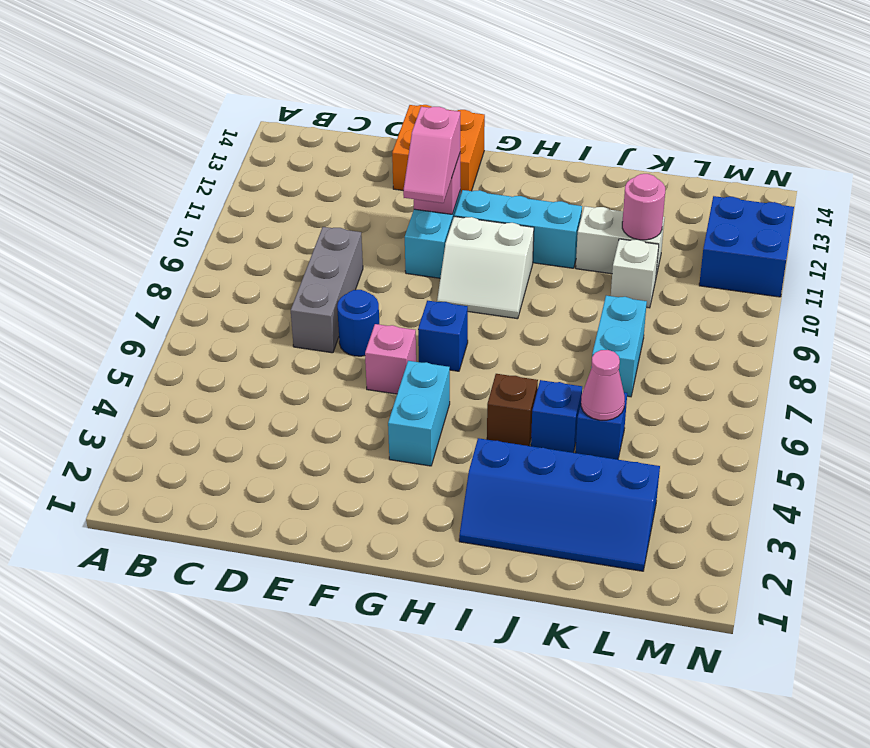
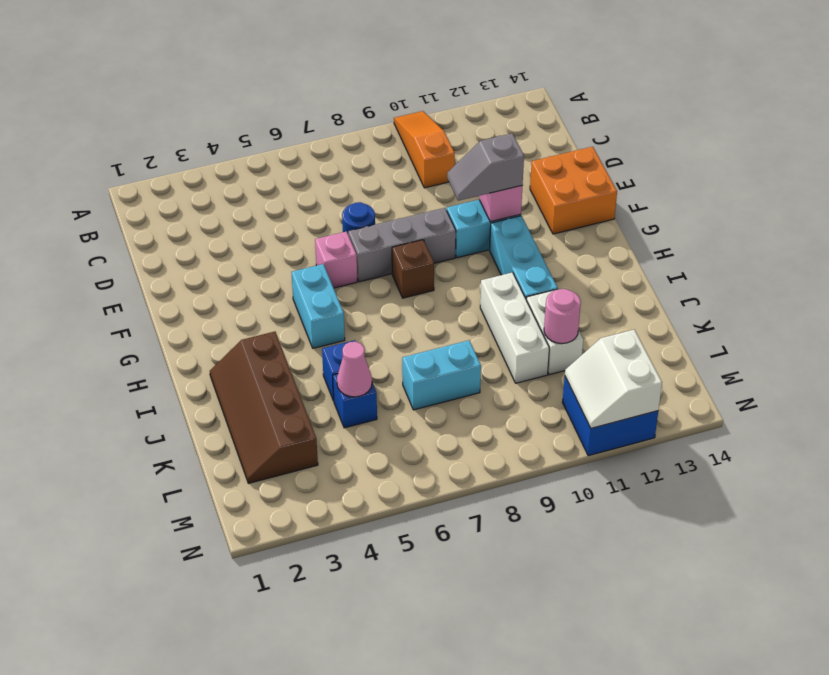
none -> orange 1x3 slope [394,111,455,188]
grey 1x3 brick [291,227,363,353] -> grey 1x3 brick moved to [348,208,456,282]
pink 1x2 slope [403,107,460,203] -> grey 1x2 slope [447,133,524,201]
cyan 1x2 brick [388,361,450,466] -> cyan 1x2 brick turned to [291,264,345,348]
blue 1x1 brick [418,301,468,371] -> none
white 2x2 slope [437,217,534,319] -> white 2x2 slope moved to [565,330,662,428]
blue 2x4 slope [459,438,660,571] -> brown 2x4 slope [210,332,318,483]
brown 1x1 brick [487,374,538,446] -> brown 1x1 brick moved to [392,240,434,298]
white 1x1 brick [611,239,659,308] -> white 1x3 brick [480,272,549,383]

